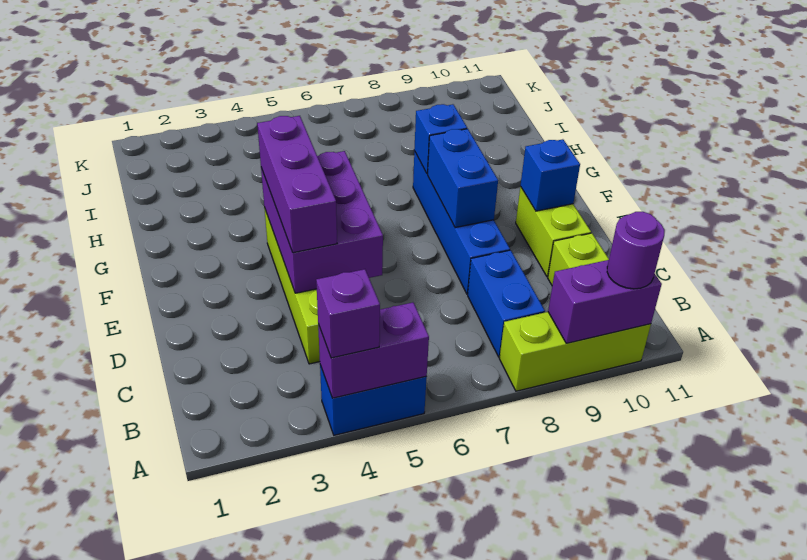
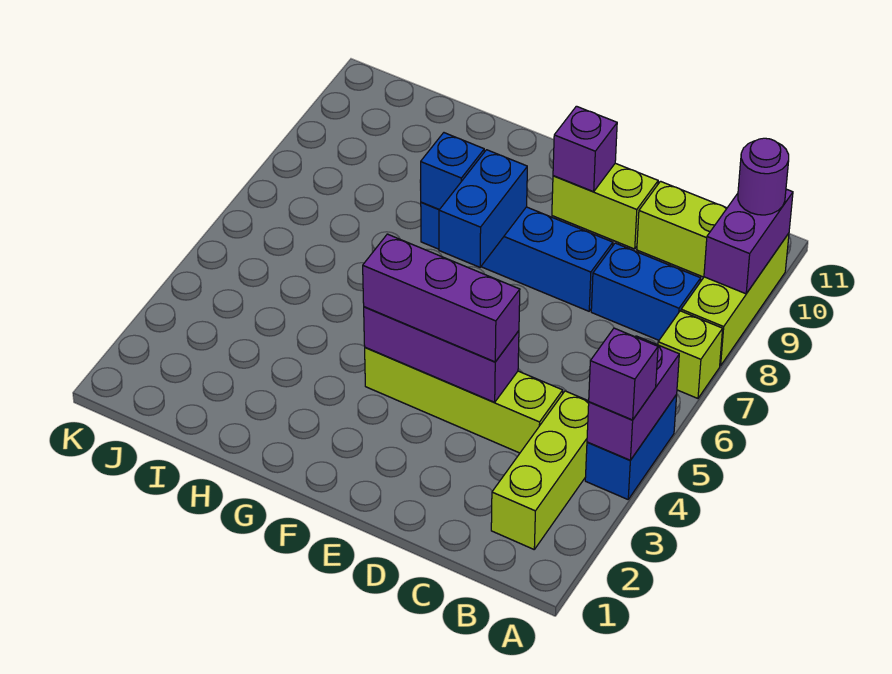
none -> lime 1x1 brick [658,311,723,398]
none -> lime 1x3 brick [491,391,589,549]
purple 2x3 brick [261,151,383,293] -> purple 1x3 brick [364,307,519,402]
blue 1x2 brick [428,129,498,228] -> blue 1x2 brick turned to [439,150,527,267]
blue 1x1 brick [520,139,580,211] -> purple 1x1 brick [553,106,617,192]

